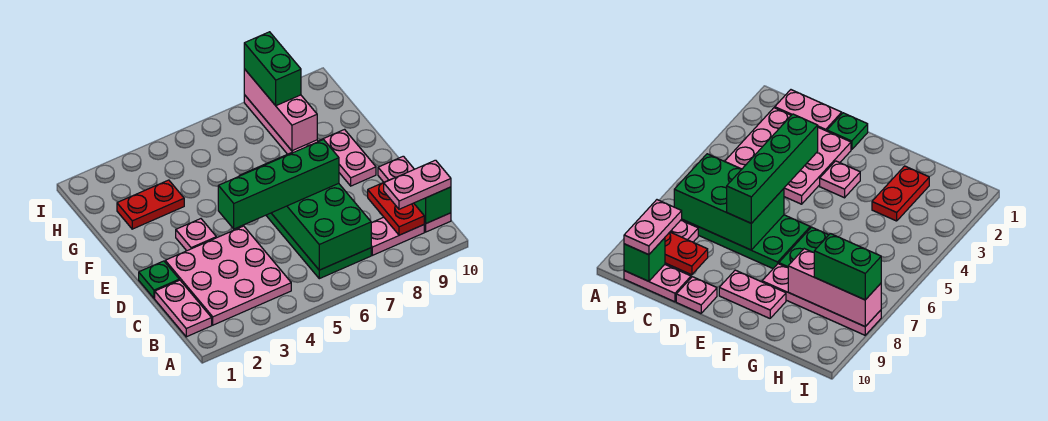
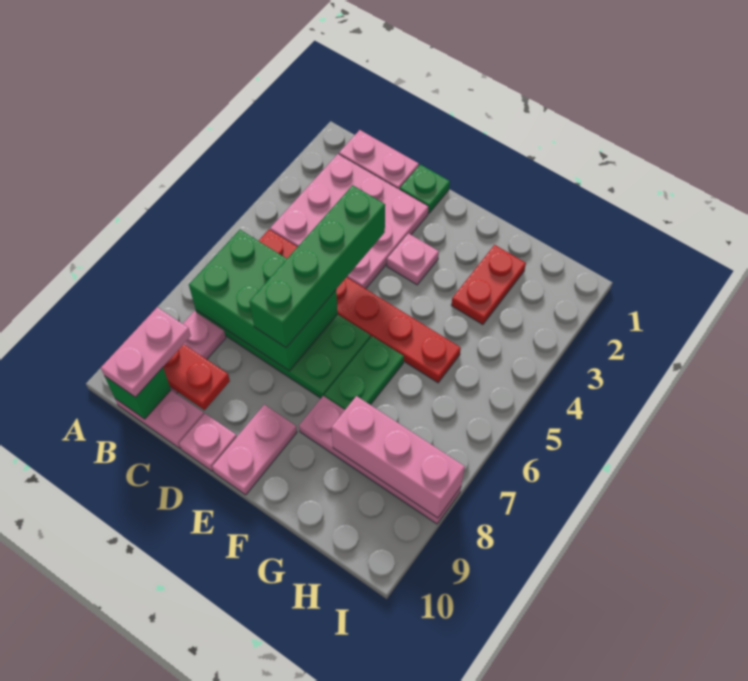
none -> red 1x6 plate [259,230,461,383]
pink 1x2 plate [320,130,376,186] -> pink 1x2 plate turned to [212,405,297,495]
green 1x2 brick [244,32,301,106] -> none

